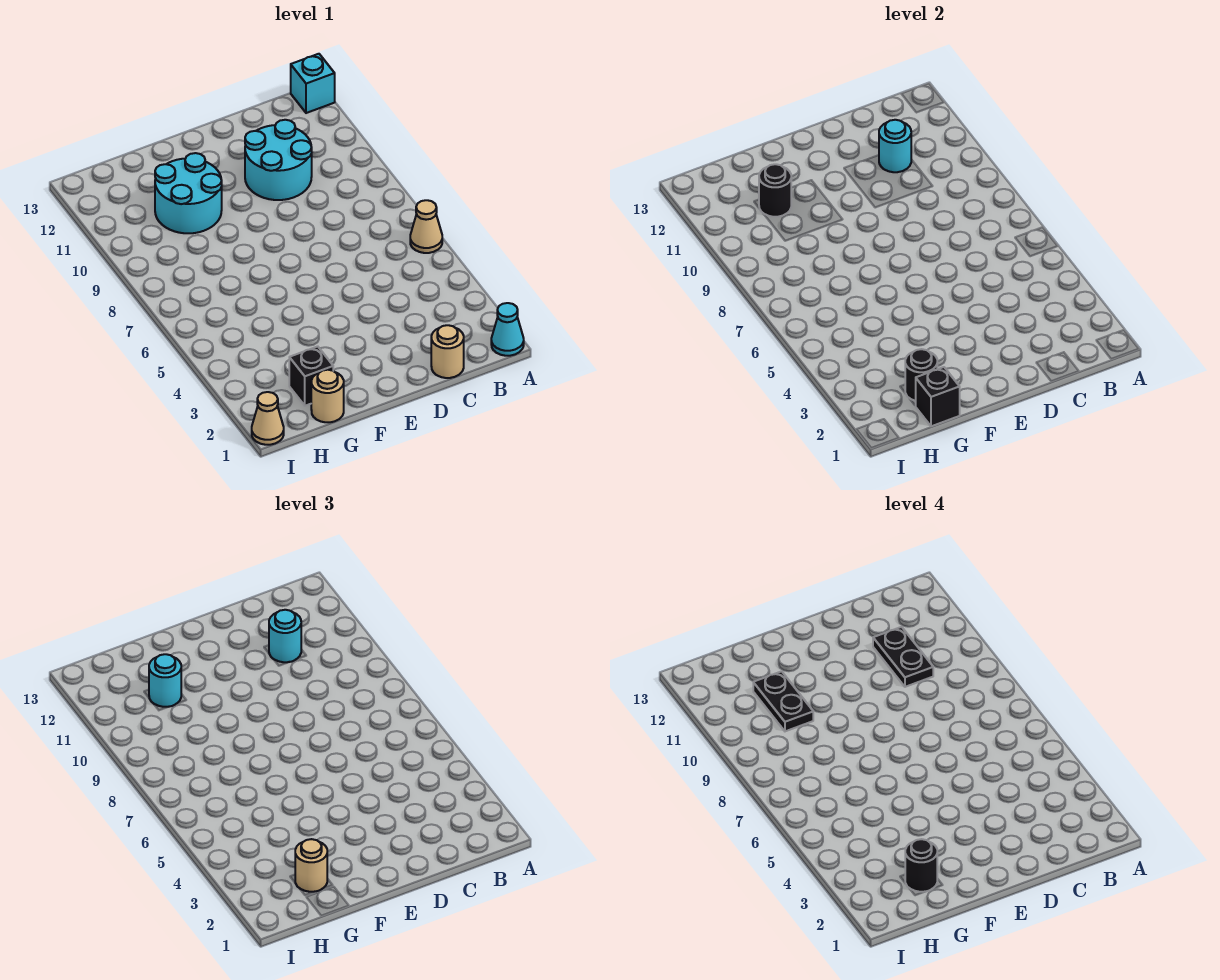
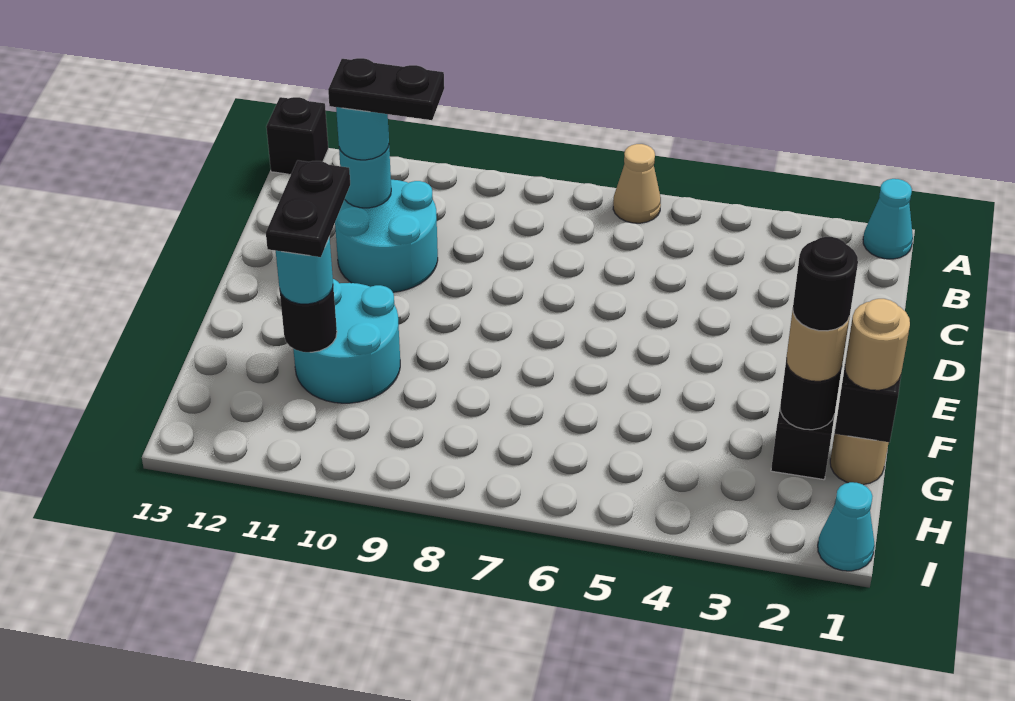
cyan 1x1 brick [291,54,335,113] -> black 1x1 brick [266,97,328,175]
tan 1x1 round brick [431,325,464,378] -> tan 1x1 round brick moved to [845,299,910,390]
black 1x2 plate [753,671,813,731] -> black 1x2 plate turned to [266,160,350,257]
tan 1x1 cone [252,392,284,445] -> cyan 1x1 cone [818,482,875,571]

